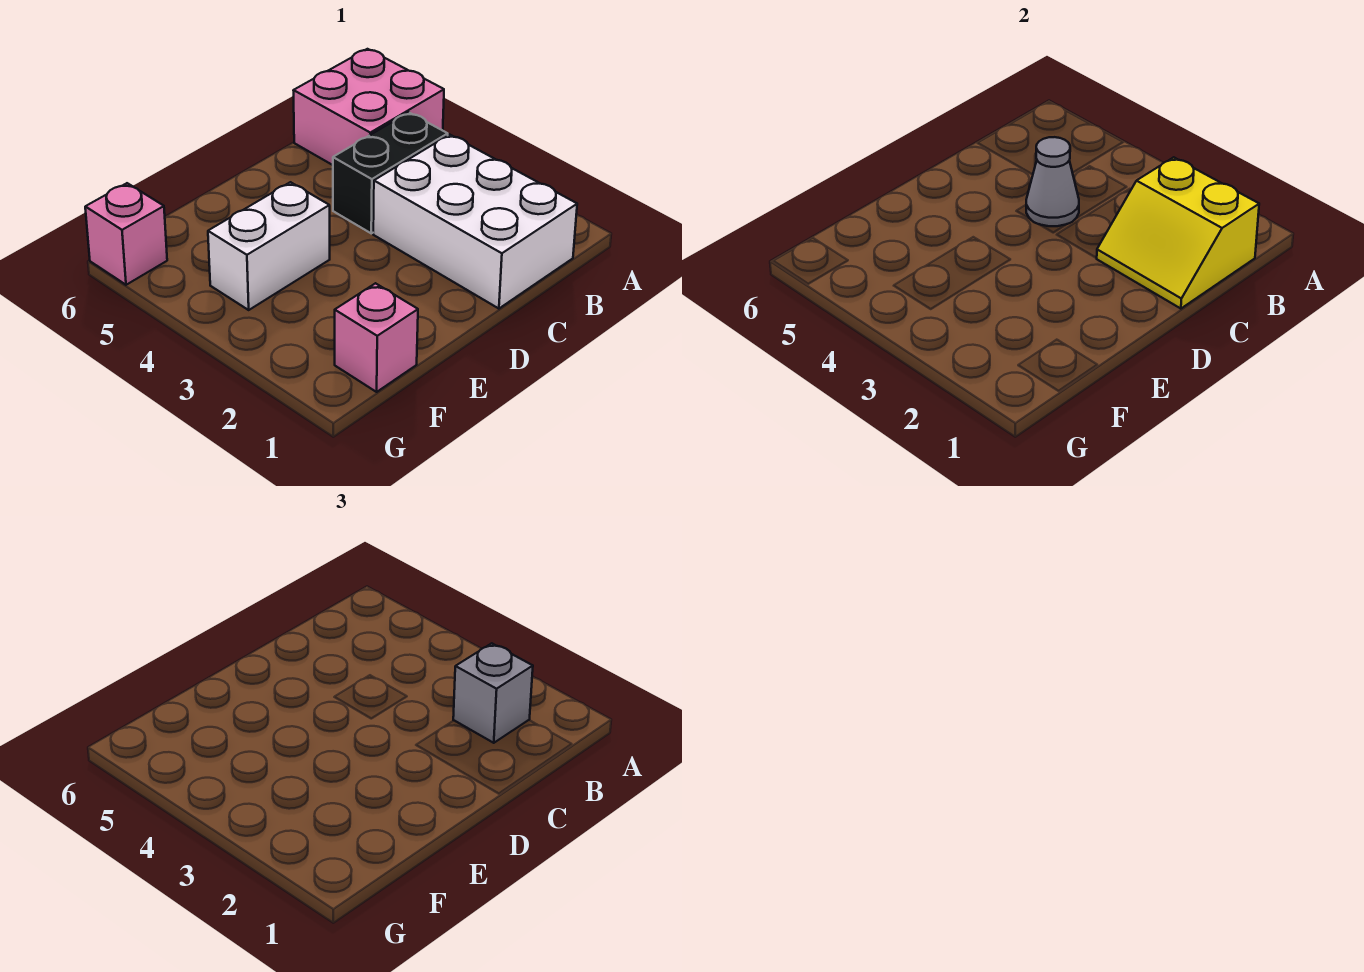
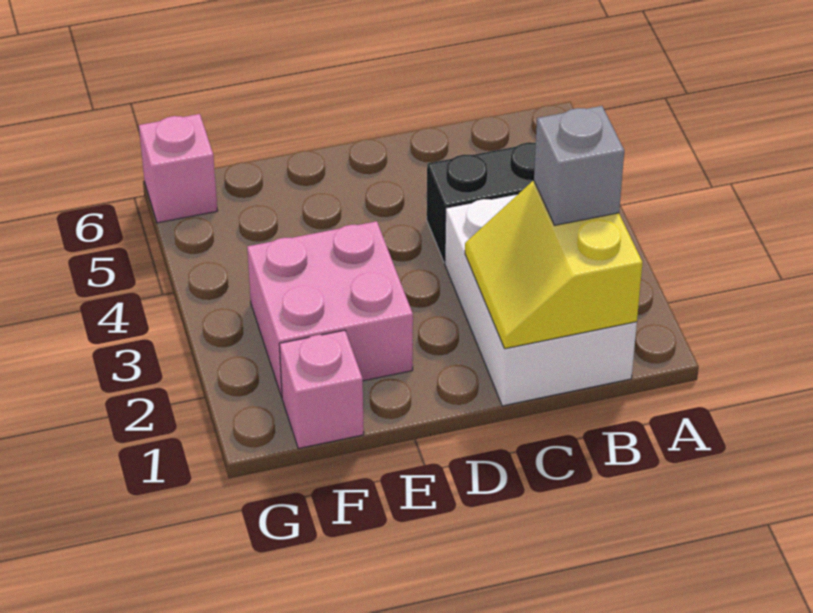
pink 2x2 brick [293,49,444,165] -> pink 2x2 brick moved to [247,221,413,397]
grey 1x1 cone [1026,137,1079,226] -> none
white 1x2 brick [208,182,330,310] -> none

